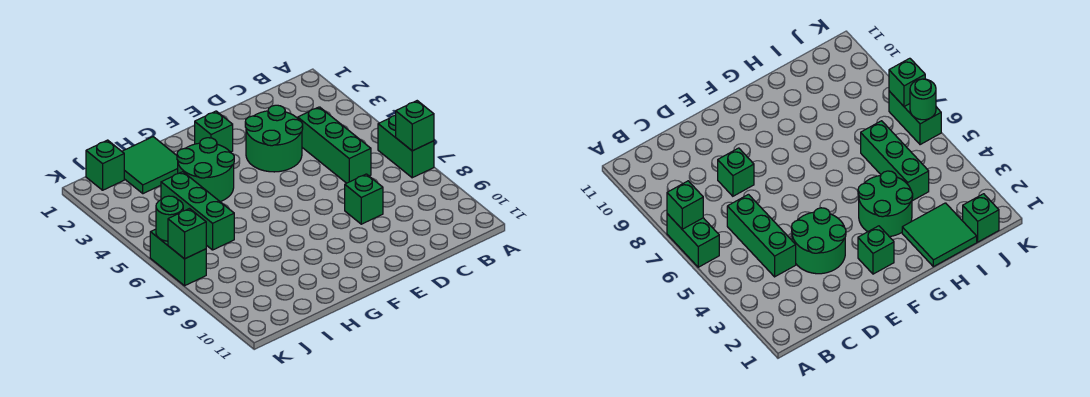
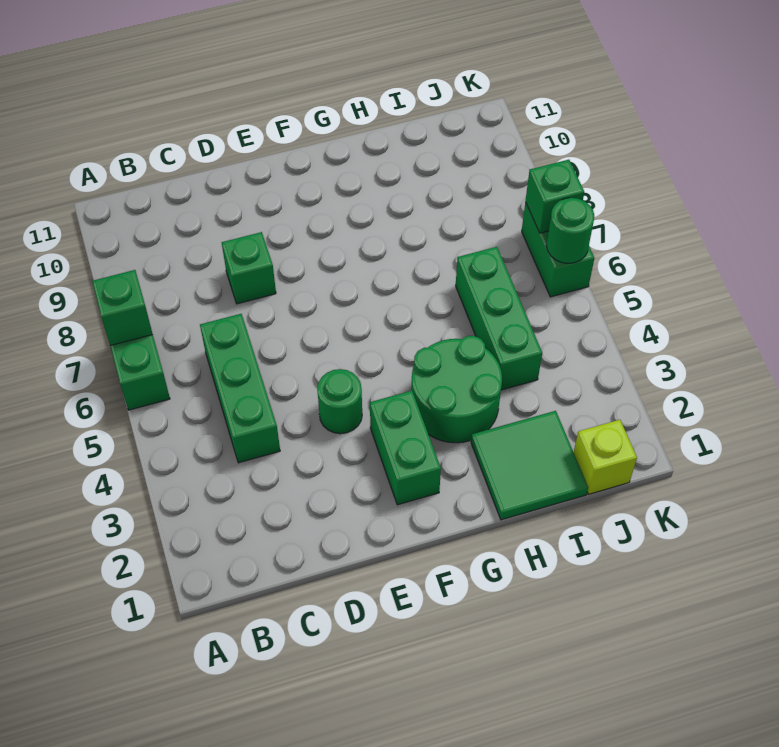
green 2x2 round brick [245,105,303,172] -> green 1x1 round brick [317,369,362,434]
green 1x1 brick [195,111,233,152] -> green 1x2 brick [370,391,441,505]
green 1x1 brick [86,140,124,190] -> lime 1x1 brick [574,420,637,494]

